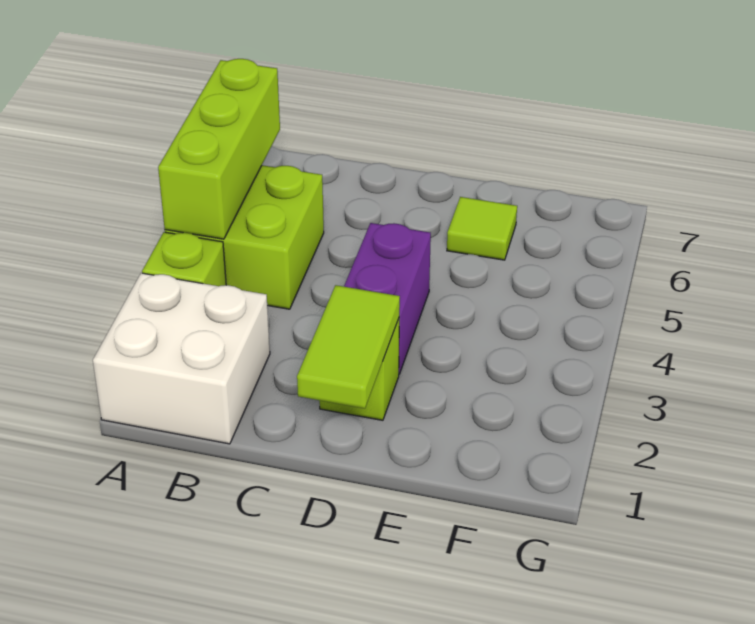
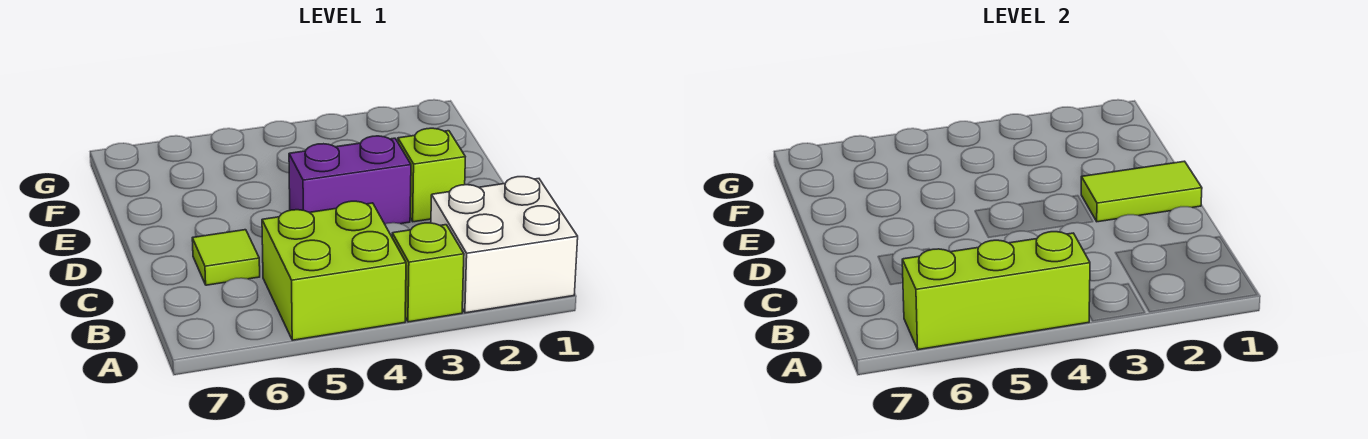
lime 1x1 tile [447,197,517,260] -> lime 1x1 tile moved to [192,230,260,285]

